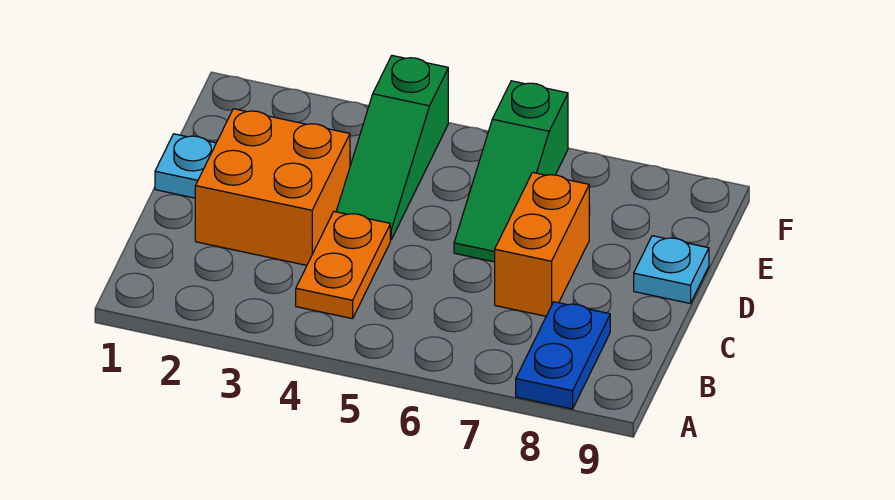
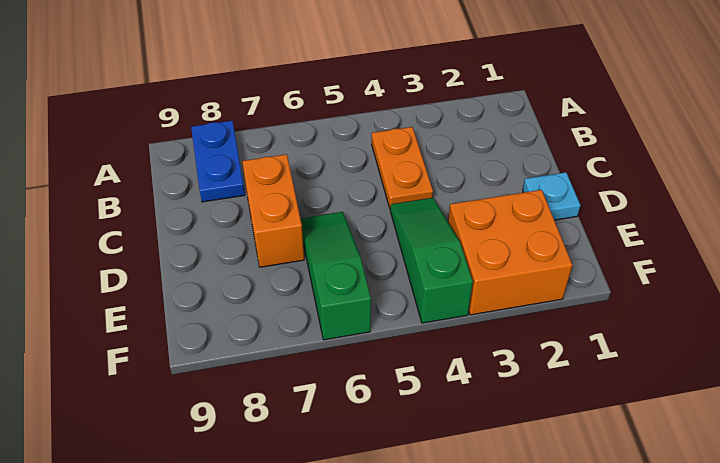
orange 2x2 brick [195,109,350,265] -> orange 2x2 brick moved to [448,190,572,315]
cyan 1x1 plate [634,236,709,303] -> none

